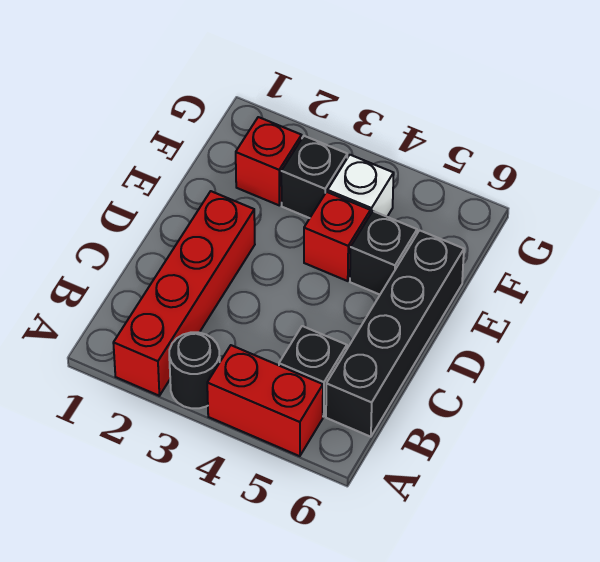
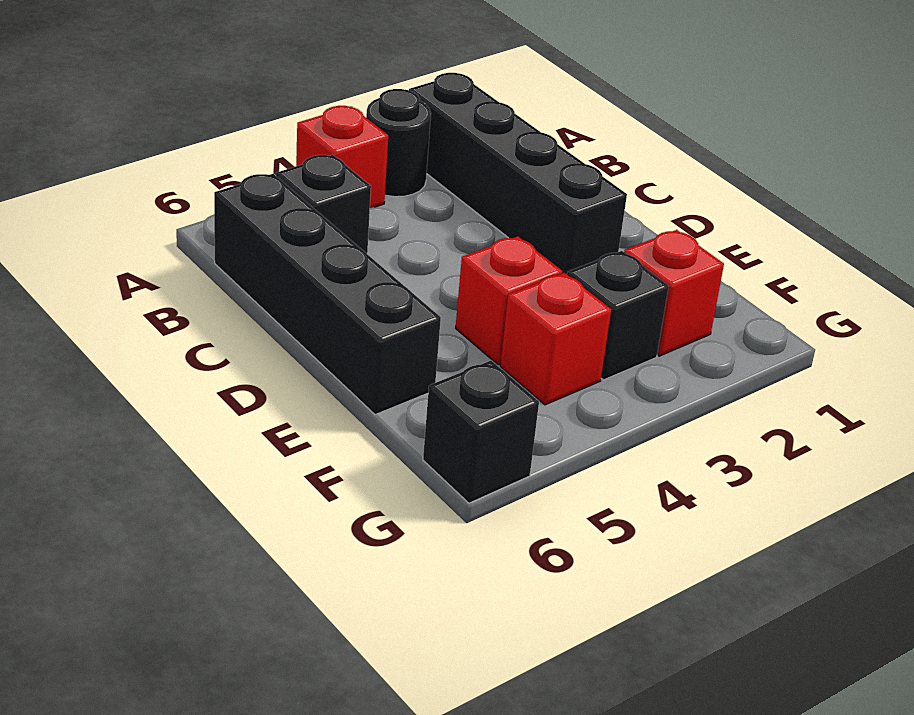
red 1x4 brick [113,191,255,396] -> black 1x4 brick [409,73,627,274]
red 1x2 brick [207,345,323,456] -> red 1x1 brick [296,106,388,208]
black 1x1 brick [350,211,417,295] -> black 1x1 brick moved to [423,361,539,503]
white 1x1 brick [327,155,394,217] -> red 1x1 brick [500,273,611,405]

